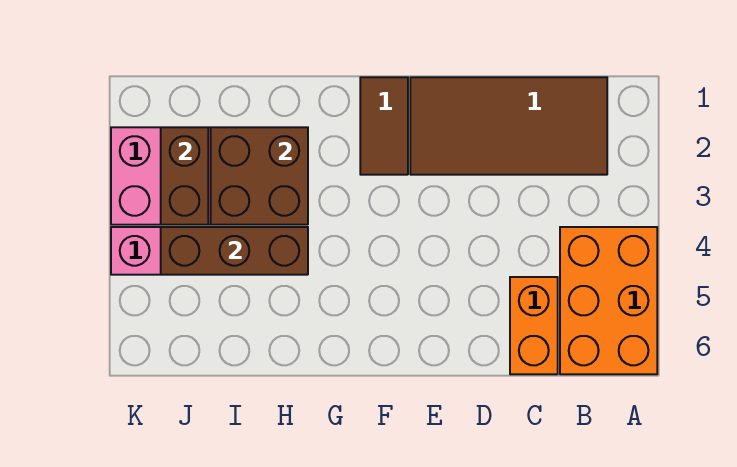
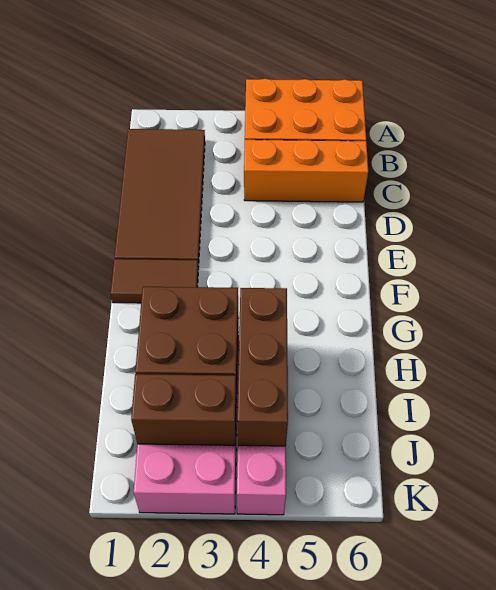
orange 1x2 brick [510,277,558,374] -> orange 1x3 brick [244,140,368,202]

